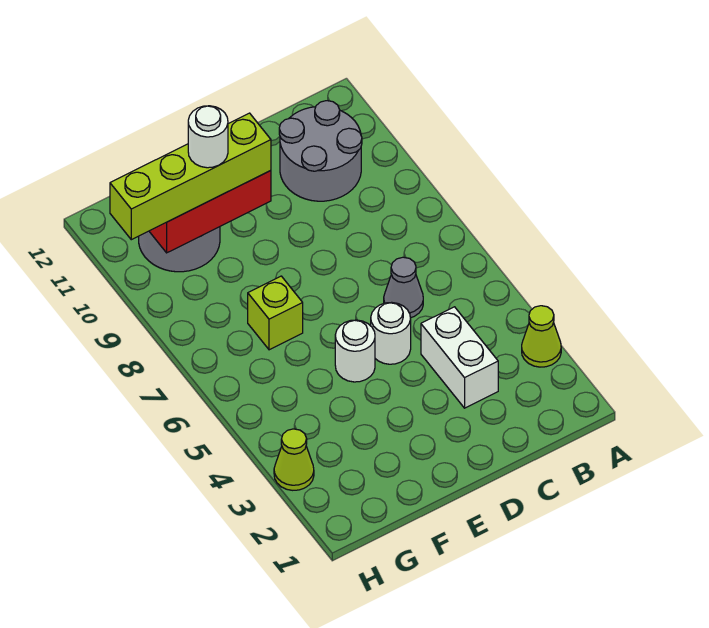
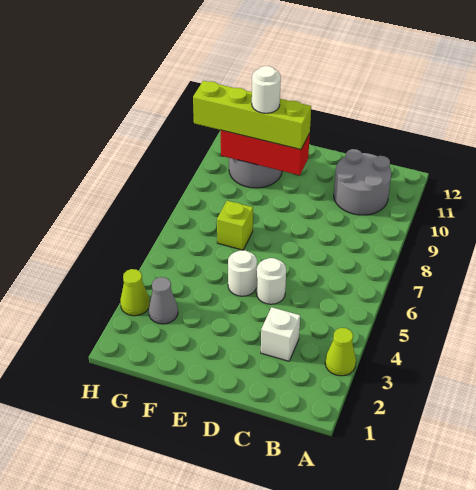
white 1x2 brick [421,307,498,408] -> white 1x1 brick [261,307,300,361]
grey 1x1 cone [384,257,423,318] -> grey 1x1 cone moved to [149,277,178,324]

